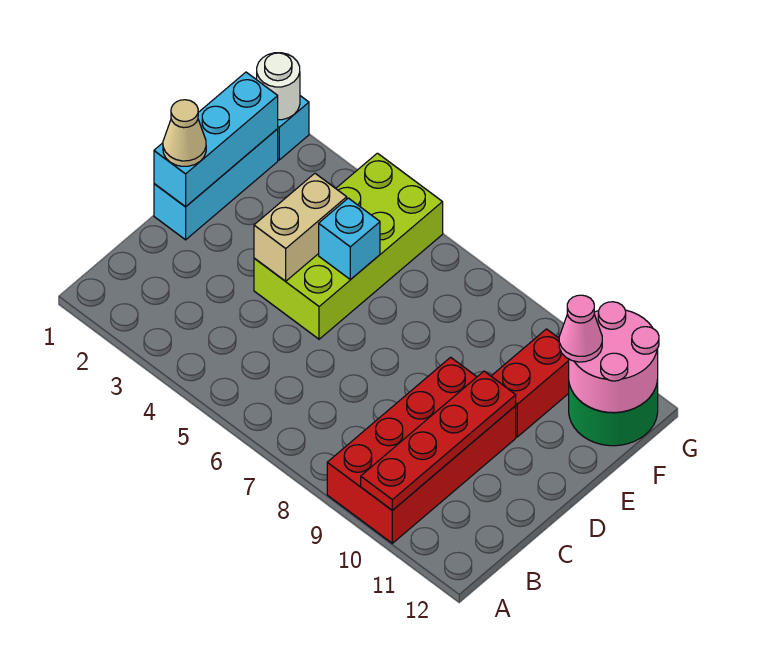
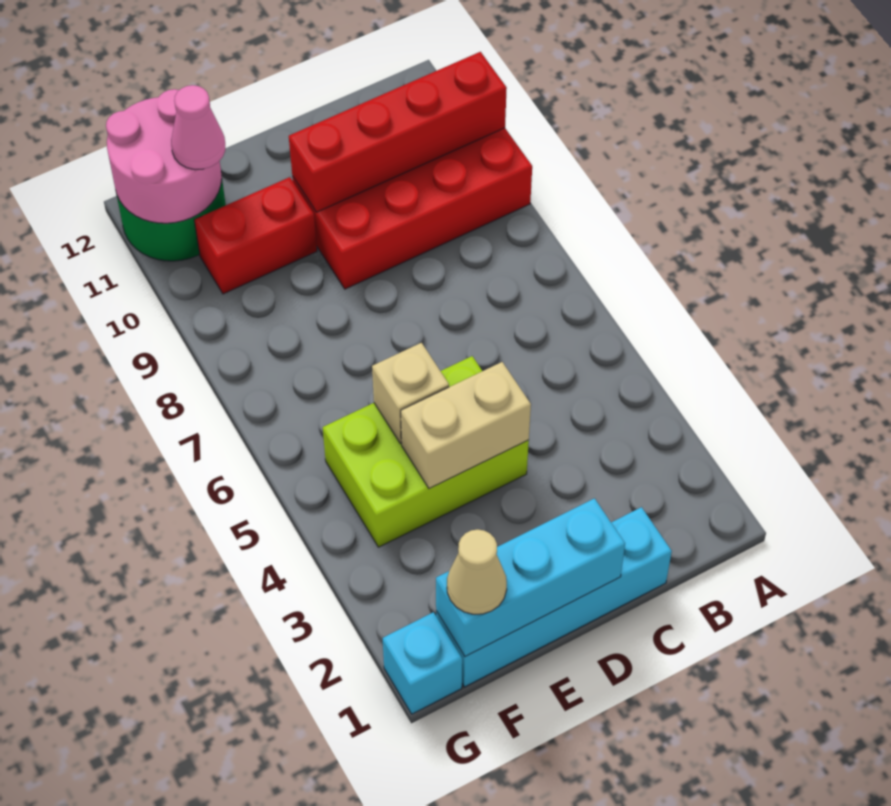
red 1x4 plate [361,371,516,510] -> red 1x4 brick [289,52,507,212]
cyan 1x3 brick [154,129,278,240] -> cyan 1x4 brick [436,507,672,687]
tan 1x1 cone [163,100,206,166] -> tan 1x1 cone moved to [447,529,507,614]
lime 2x4 brick [254,153,443,339] -> lime 2x3 brick [323,356,529,547]
cyan 1x1 brick [319,198,380,280] -> tan 1x1 brick [372,343,449,444]
white 1x1 round brick [257,53,300,120] -> none

